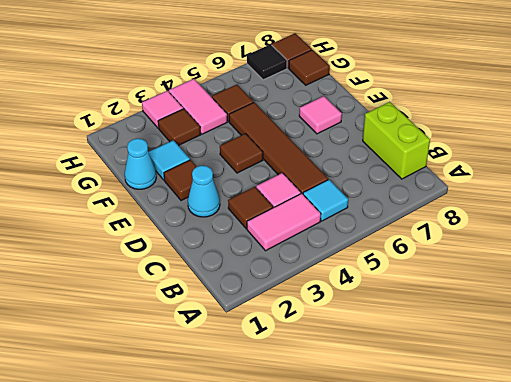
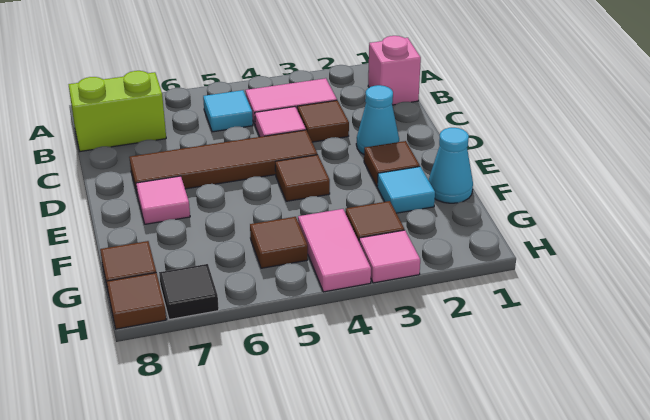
none -> pink 1x1 brick [368,36,421,105]
lime 1x2 brick [363,102,430,179] -> lime 1x2 brick turned to [68,71,166,151]
brown 1x4 tile [229,102,328,194] -> brown 1x4 tile turned to [129,130,317,196]

